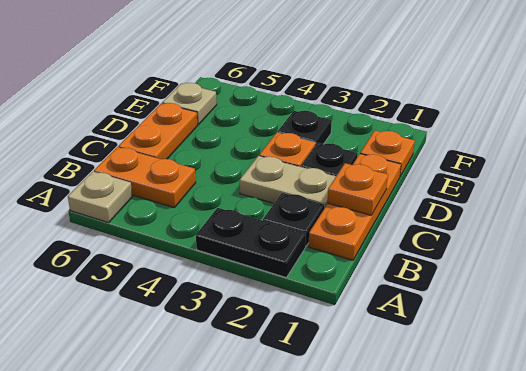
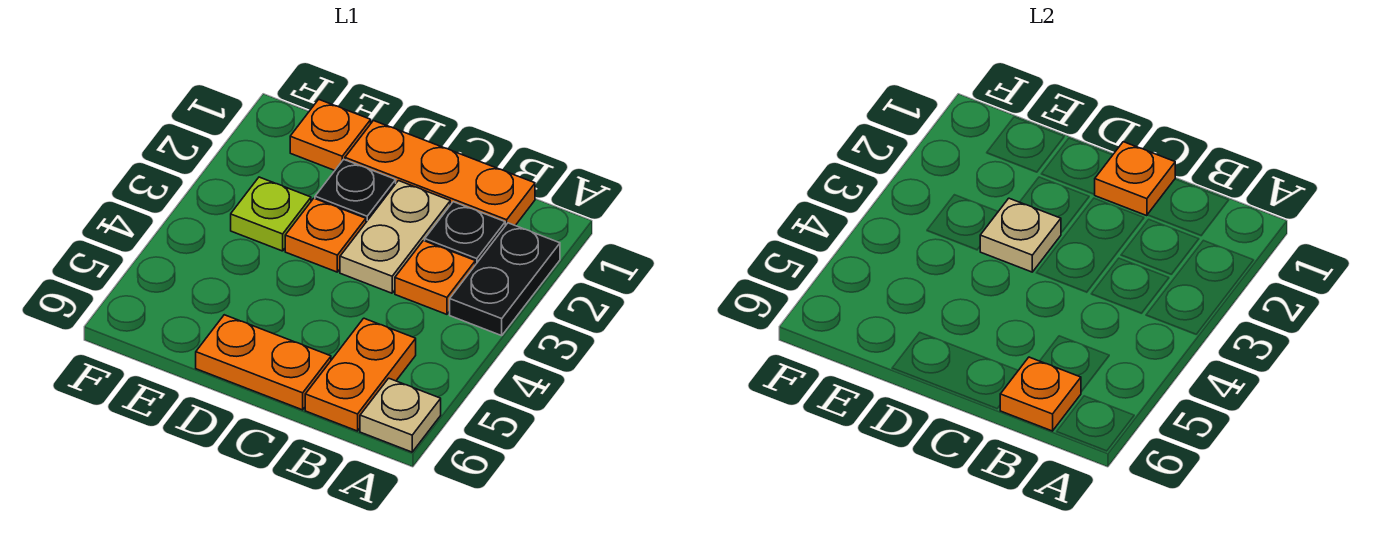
none -> orange 1x1 plate [395,241,475,314]
none -> orange 1x1 plate [1000,357,1081,431]
black 1x1 plate [278,111,332,146] -> lime 1x1 plate [231,177,311,251]
tan 1x1 plate [162,83,217,125] -> tan 1x1 plate moved to [980,198,1061,272]

